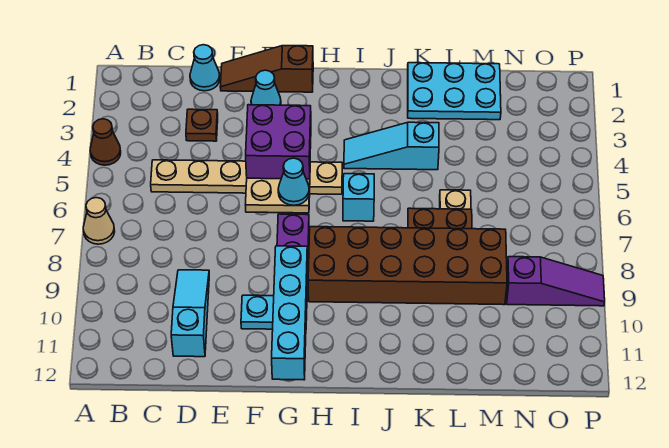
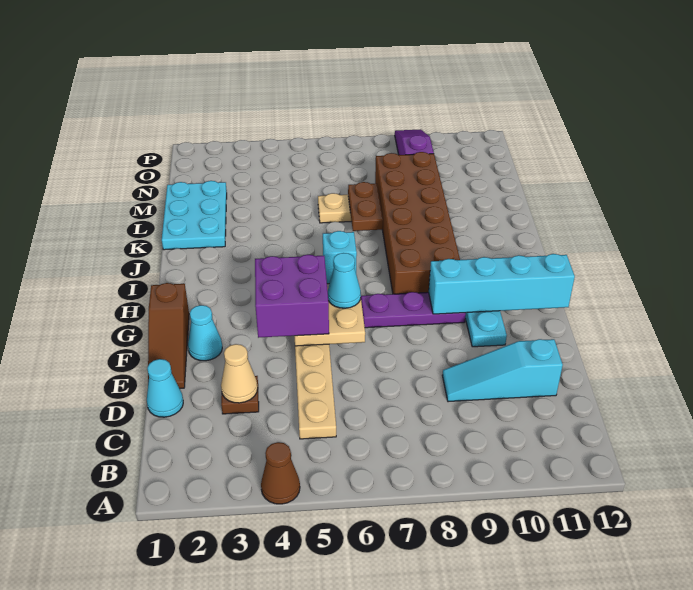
tan 1x1 cone [83,198,115,244] -> tan 1x1 cone moved to [221,344,258,403]
cyan 1x3 slope [344,122,439,170] -> none

